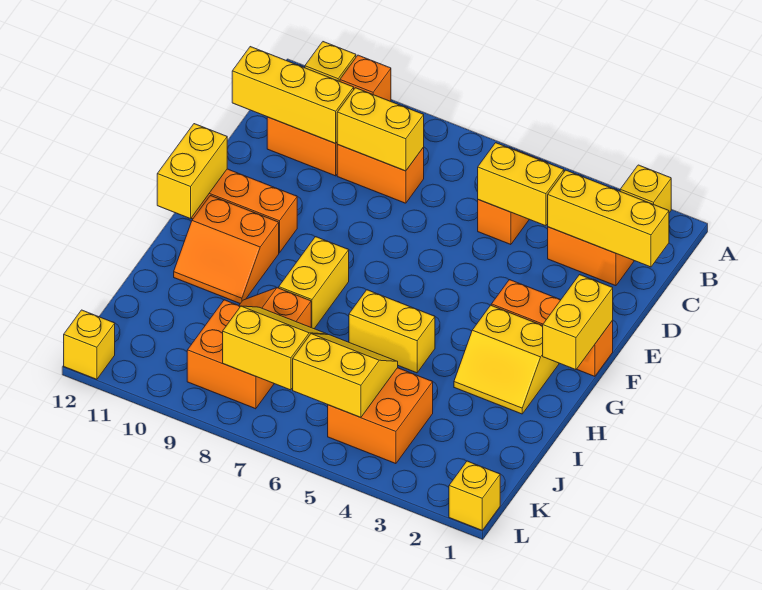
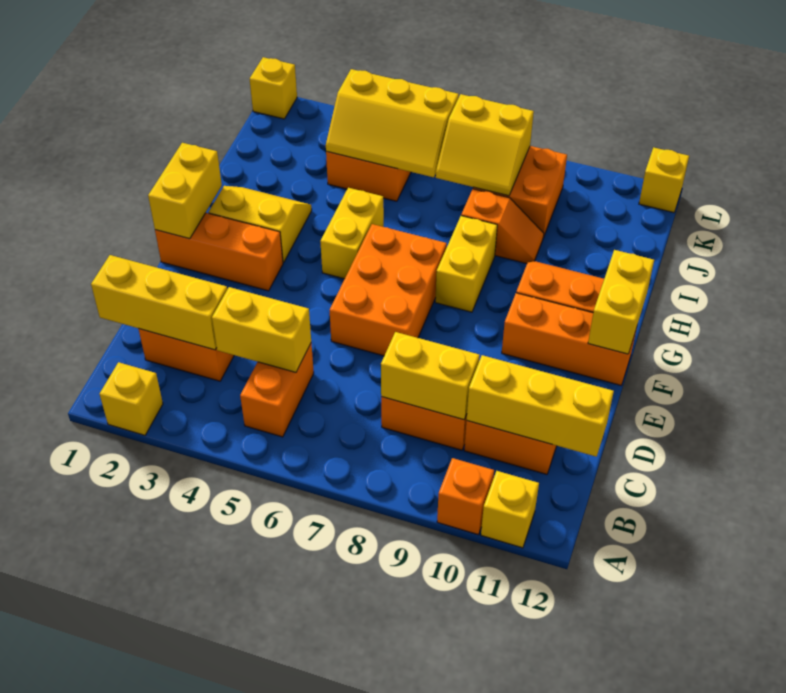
none -> orange 2x3 brick [330,224,447,356]
yellow 1x2 brick [349,290,435,373] -> yellow 1x2 brick turned to [320,188,384,279]
yellow 2x2 slope [293,334,398,418] -> yellow 2x3 slope [326,69,459,177]

